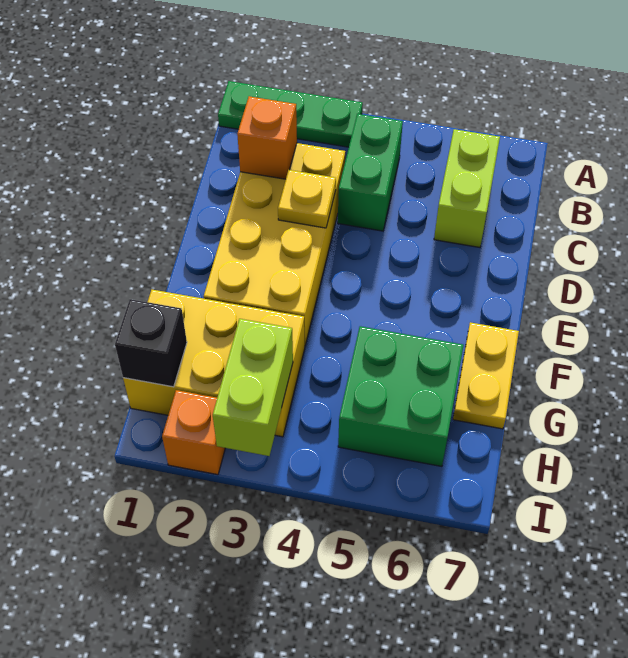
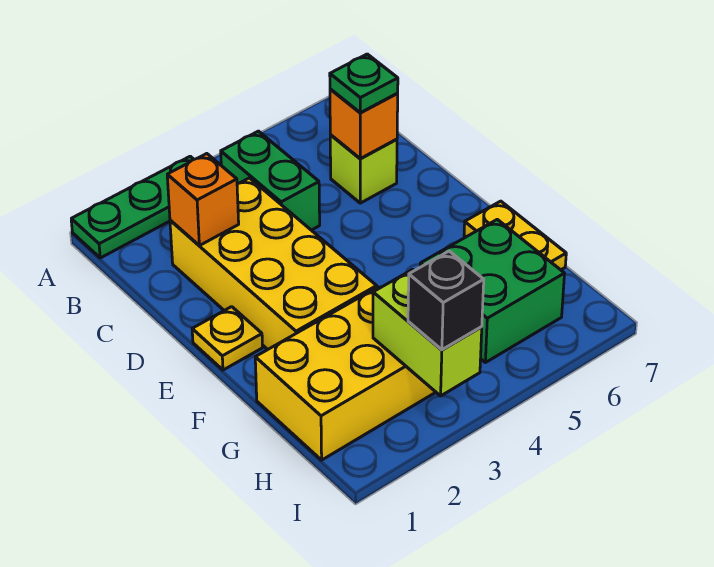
lime 1x2 brick [434,129,500,247] -> lime 1x1 brick [330,135,397,203]
none -> green 1x1 plate [330,54,398,113]
yellow 1x1 plate [278,170,336,228] -> yellow 1x1 plate moved to [192,307,263,370]
black 1x1 brick [115,299,187,387] -> black 1x1 brick moved to [408,251,484,350]
orange 1x1 brick [162,390,225,475] -> orange 1x1 brick moved to [330,89,398,158]

